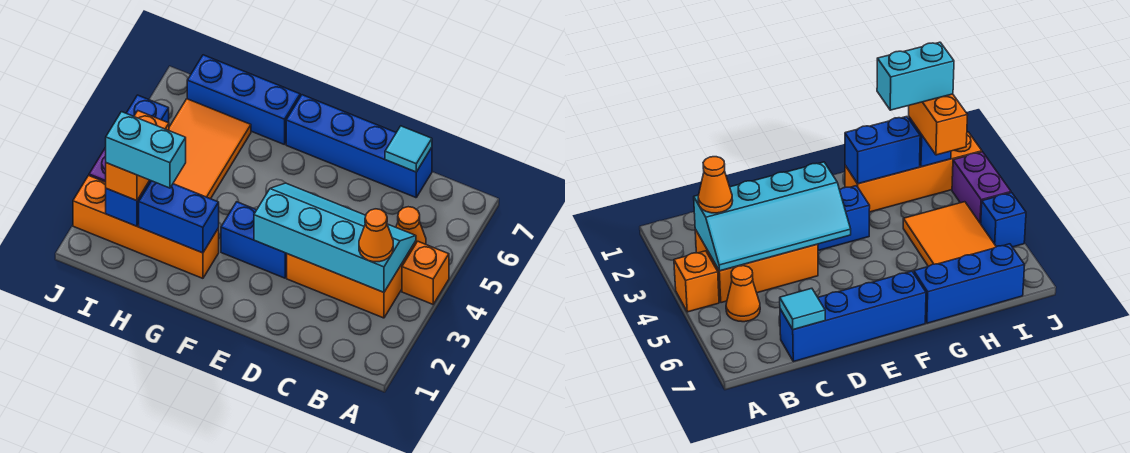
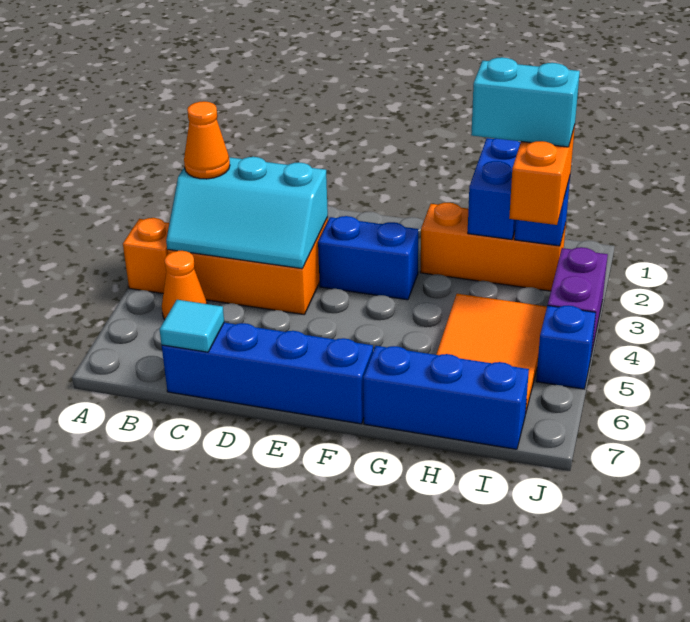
cyan 2x4 slope [254,183,416,292] -> cyan 2x3 slope [166,157,328,269]
orange 1x4 brick [73,176,219,278] -> orange 1x3 brick [420,203,566,291]
blue 1x2 brick [139,181,219,253] -> blue 1x2 brick turned to [468,138,521,240]

